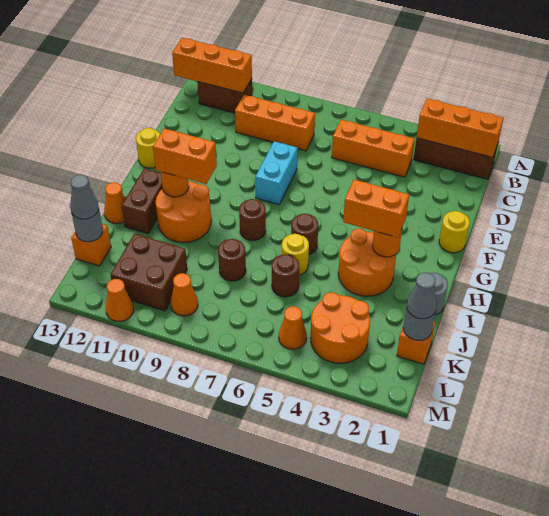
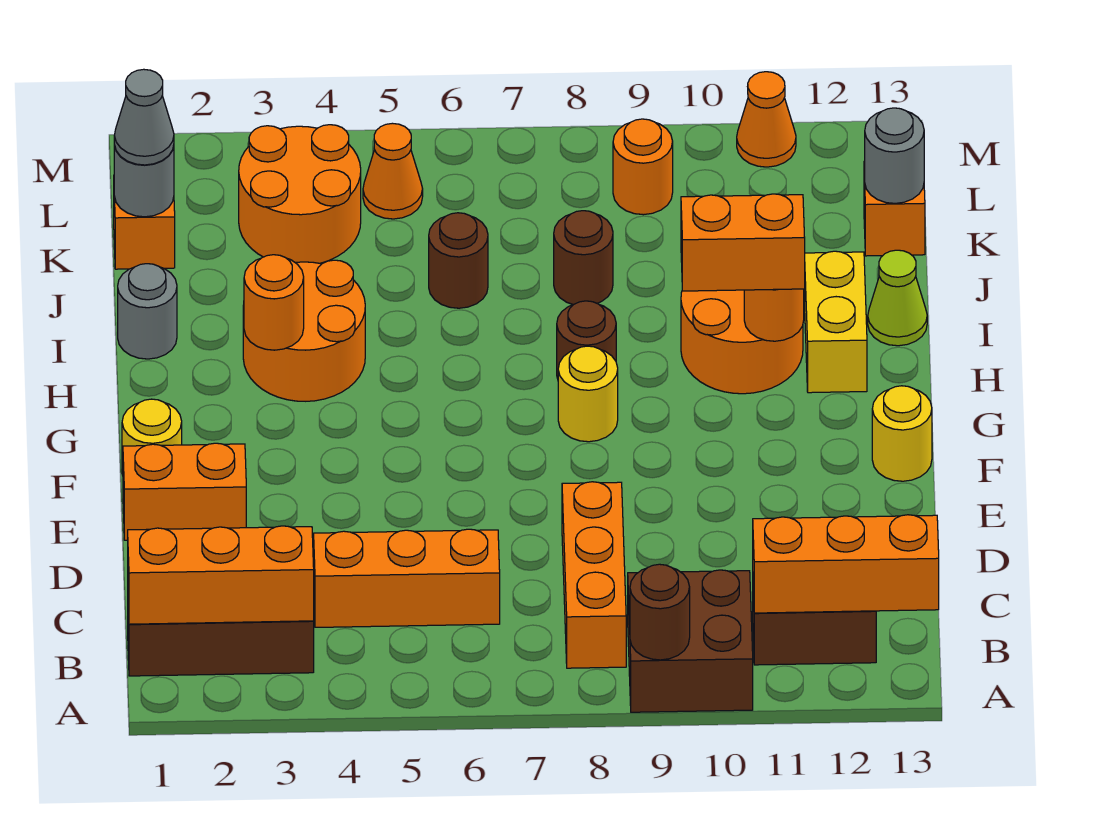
orange 1x3 brick [235,95,315,151] -> orange 1x3 brick turned to [562,482,626,668]
cyan 1x2 brick [255,141,298,205] -> none
orange 1x2 brick [343,180,409,237] -> orange 1x2 brick moved to [123,443,246,540]
brown 1x1 round brick [291,214,318,255] -> brown 1x1 round brick moved to [630,564,690,660]
brown 1x2 brick [122,168,163,233] -> yellow 1x2 brick [805,251,867,393]
yellow 1x1 round brick [282,234,309,275] -> yellow 1x1 round brick moved to [558,346,618,442]
orange 1x1 cone [104,182,125,224] -> lime 1x1 cone [868,250,927,346]
brown 2x2 brick [110,234,187,311] -> brown 2x2 brick moved to [628,570,753,712]
grey 1x1 cone [70,175,99,219] -> none
orange 1x1 cone [170,273,198,316] -> orange 1x1 round brick [613,119,673,215]

